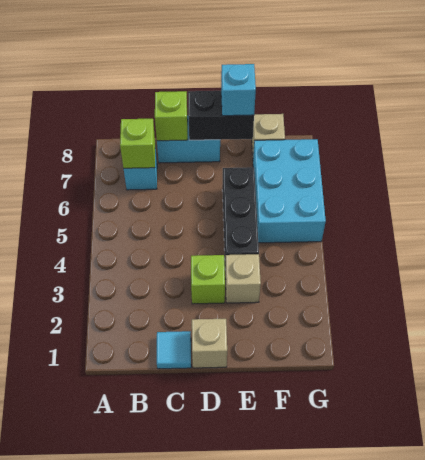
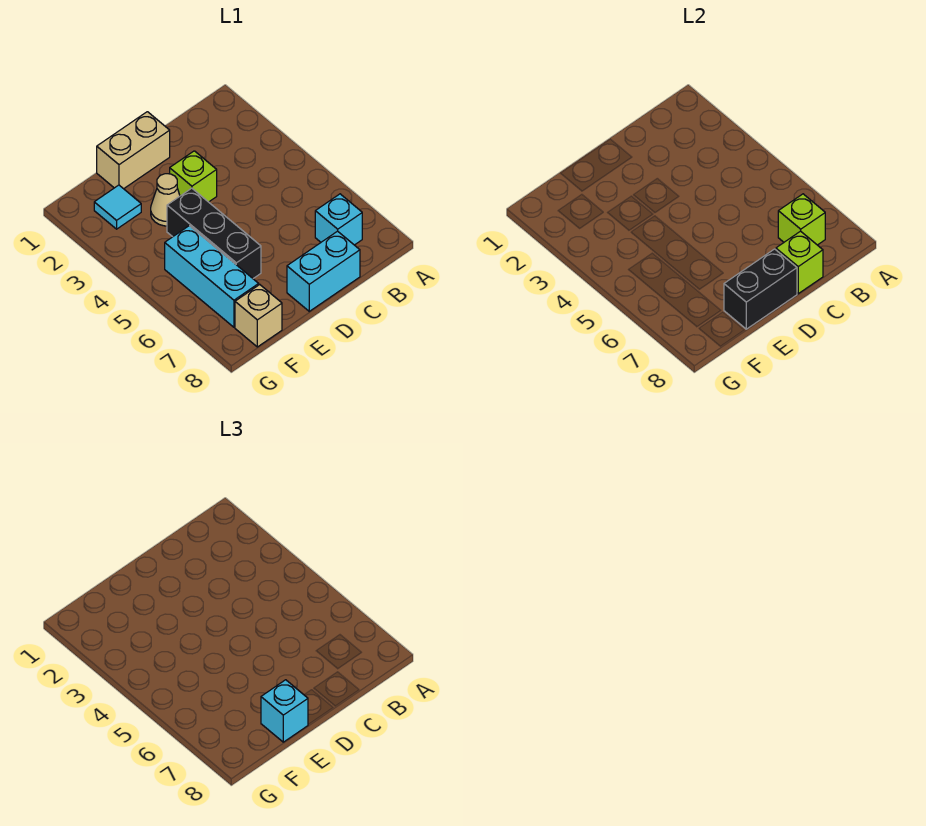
cyan 1x1 tile [157,331,191,369] -> cyan 1x1 tile moved to [94,185,141,229]
tan 1x1 brick [192,319,227,368] -> tan 1x2 brick [97,112,170,189]
tan 1x1 brick [225,254,261,303] -> tan 1x1 cone [151,174,180,226]
cyan 2x3 brick [253,139,326,243] -> cyan 1x3 brick [165,226,259,327]

